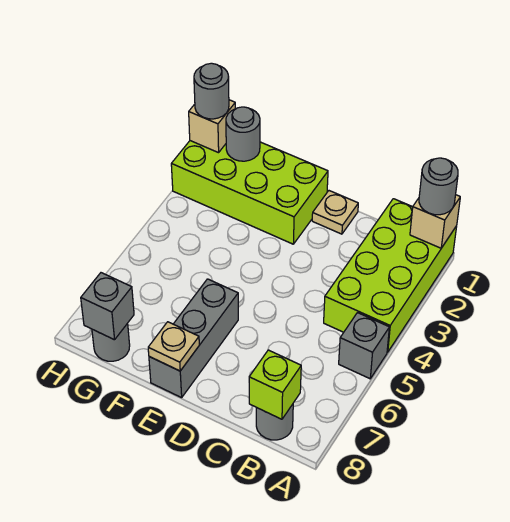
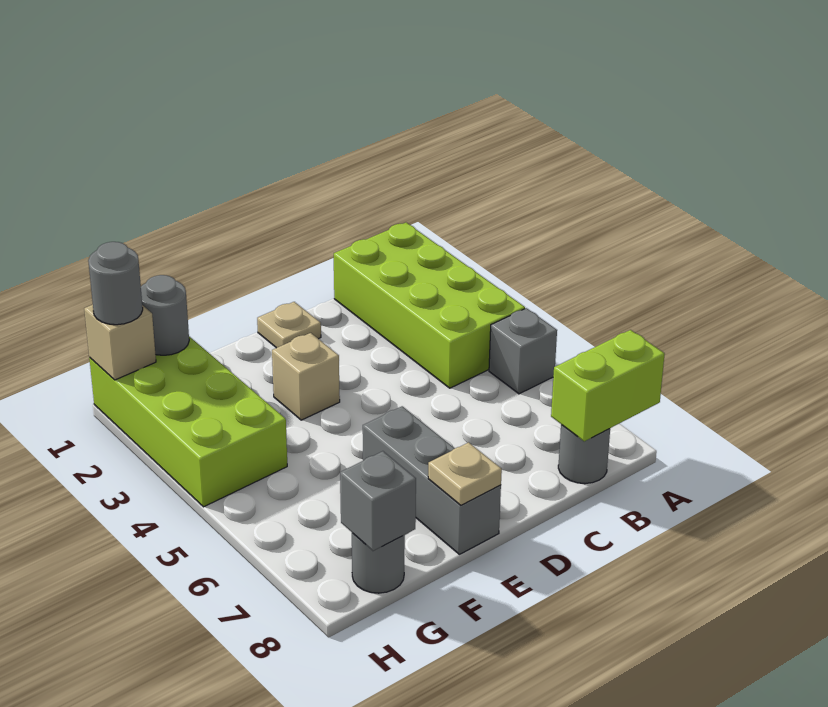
tan 1x1 brick [410,195,460,248] -> tan 1x1 brick moved to [272,333,340,420]
grey 1x1 round brick [419,158,458,215] -> none
lime 1x1 brick [249,350,301,419] -> lime 1x2 brick [551,330,665,441]
lime 2x4 brick [171,141,328,244] -> lime 2x4 brick turned to [89,336,287,507]

